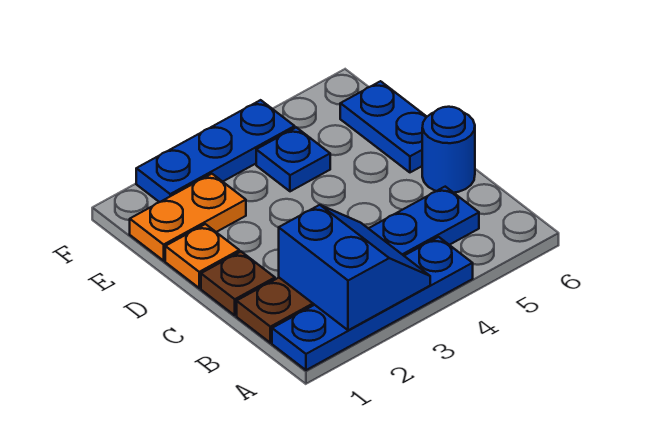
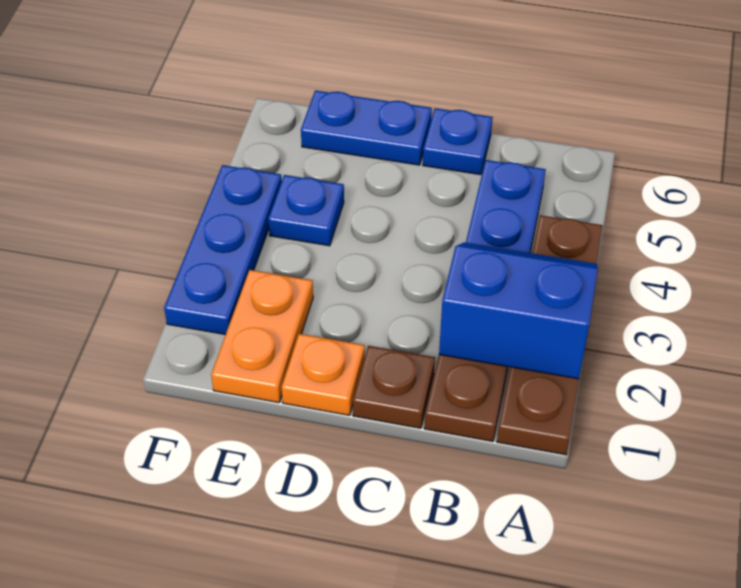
blue 1x4 plate [272,237,473,370] -> brown 1x4 plate [497,215,603,455]
blue 1x1 round brick [422,107,475,193] -> blue 1x1 plate [423,108,493,175]

